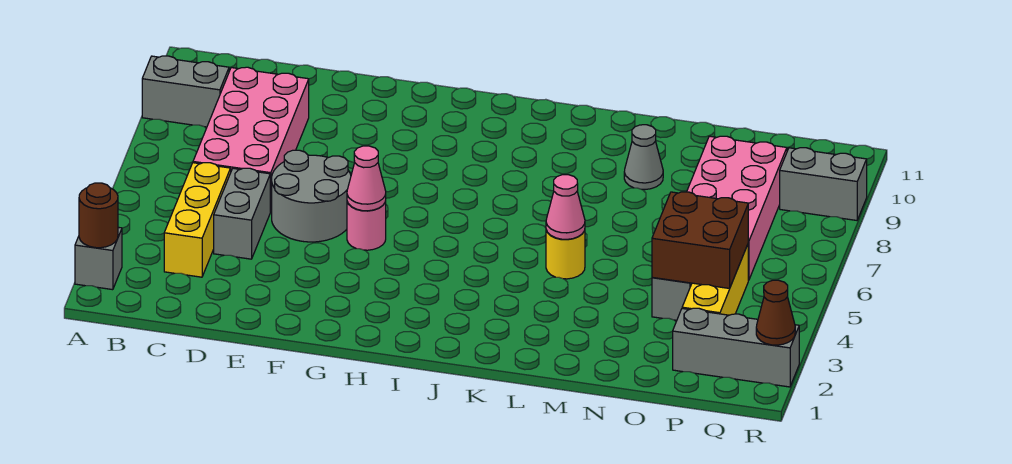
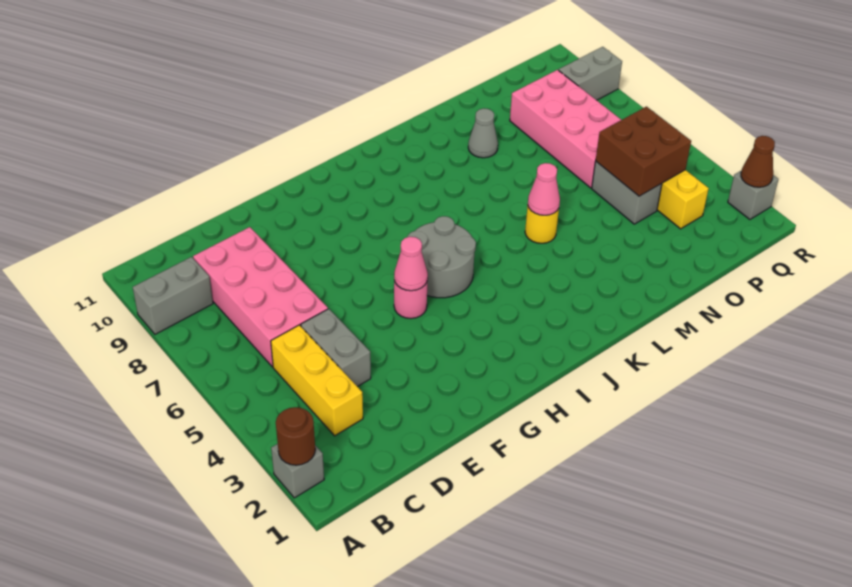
grey 2x2 round brick [272,150,351,242] -> grey 2x2 round brick moved to [408,216,476,298]
grey 1x3 brick [673,308,799,387] -> grey 1x1 brick [728,170,778,219]

